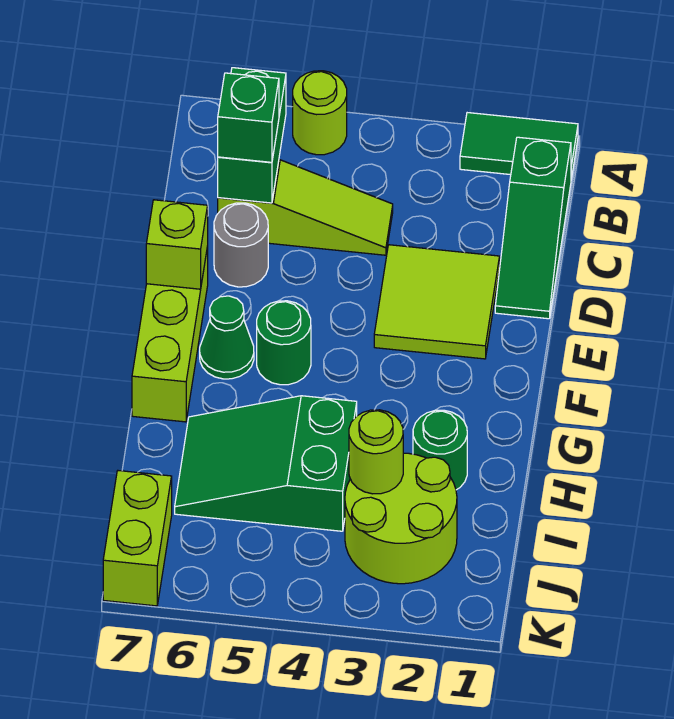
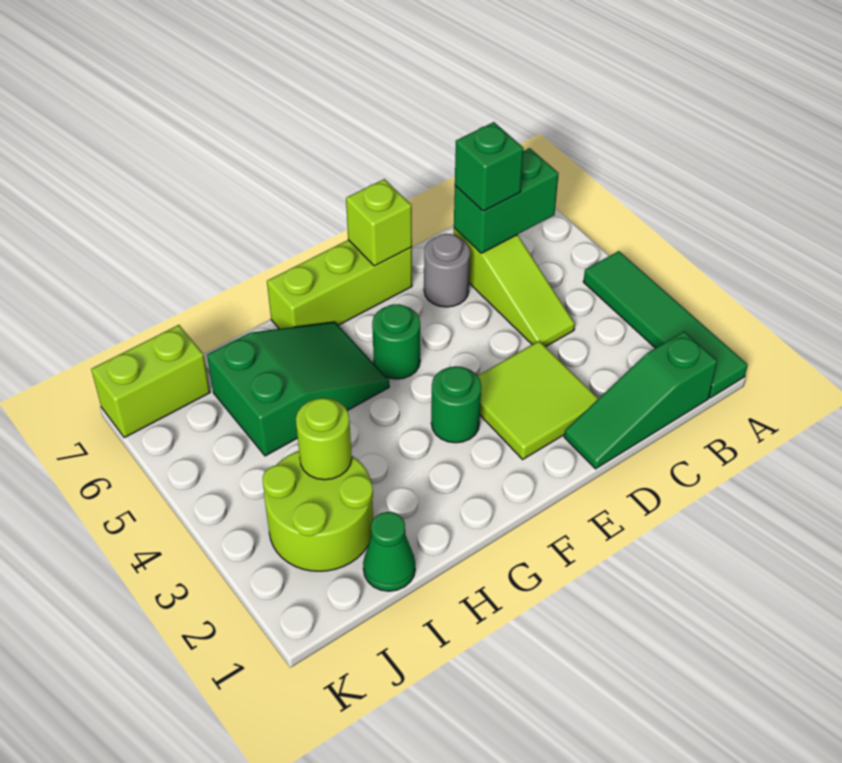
green 1x2 tile [460,113,578,179] -> green 1x4 tile [583,251,748,398]
lime 1x1 round brick [293,71,347,155] -> none
green 1x1 cone [200,296,254,379] -> green 1x1 cone moved to [363,512,415,591]
green 1x1 round brick [413,410,467,490] -> green 1x1 round brick moved to [431,366,481,443]
green 2x3 slope [175,396,357,531] -> green 2x3 slope turned to [207,322,389,456]

